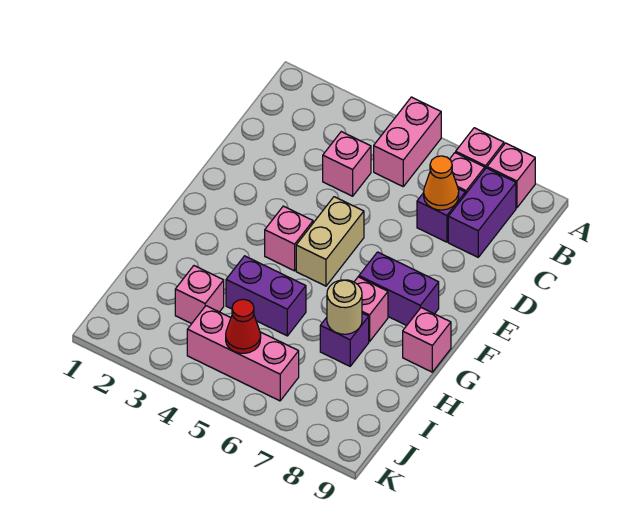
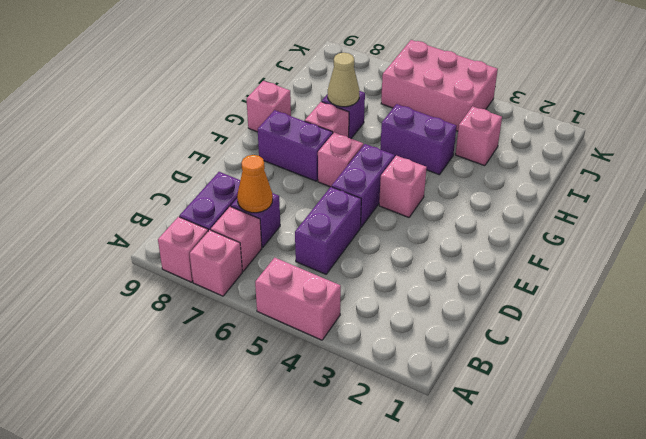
pink 1x2 brick [374,97,441,186] -> pink 1x2 brick turned to [255,258,341,340]
pink 1x1 brick [323,132,371,196] -> pink 1x1 brick moved to [318,132,363,187]
none -> purple 1x2 brick [295,187,361,274]
tan 1x2 brick [296,197,364,286] -> purple 1x2 brick [332,144,395,227]
tan 1x1 round brick [327,280,362,334] -> tan 1x1 cone [328,53,359,107]
pink 1x3 brick [187,306,299,401] -> pink 2x3 brick [381,40,498,131]
red 1x1 cone [226,299,261,353] -> none

